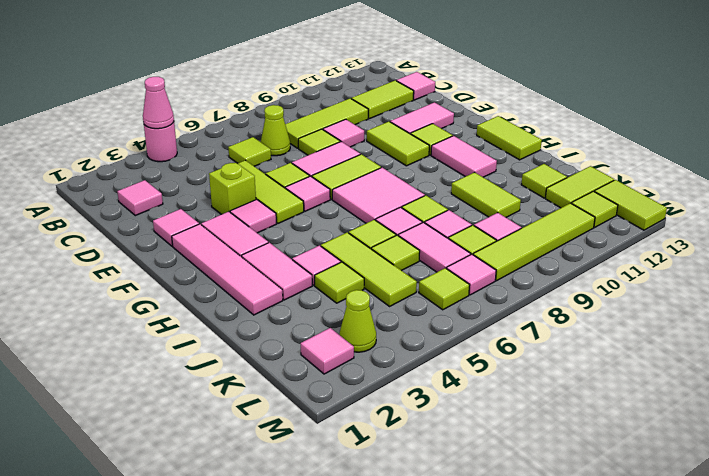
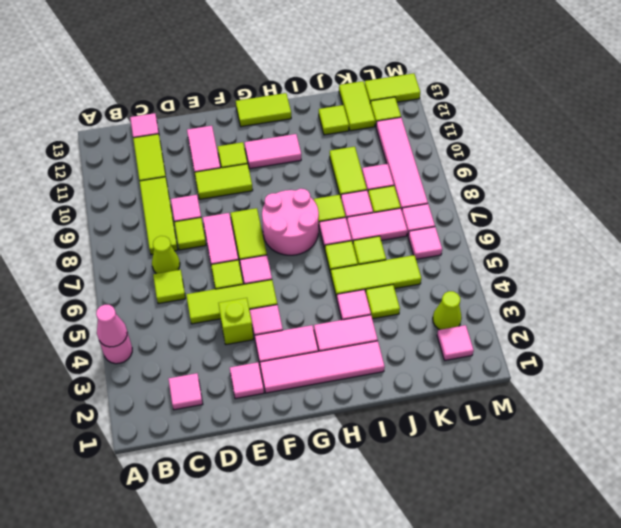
pink 2x2 tile [332,168,425,223] -> pink 2x2 round brick [262,189,319,255]
lime 1x2 tile [451,172,521,217] -> lime 1x2 tile turned to [330,147,367,197]
lime 1x1 tile [419,268,470,310] -> pink 1x1 tile [408,227,442,259]
lime 1x4 tile [473,203,595,281] -> pink 1x4 tile [376,117,428,210]

